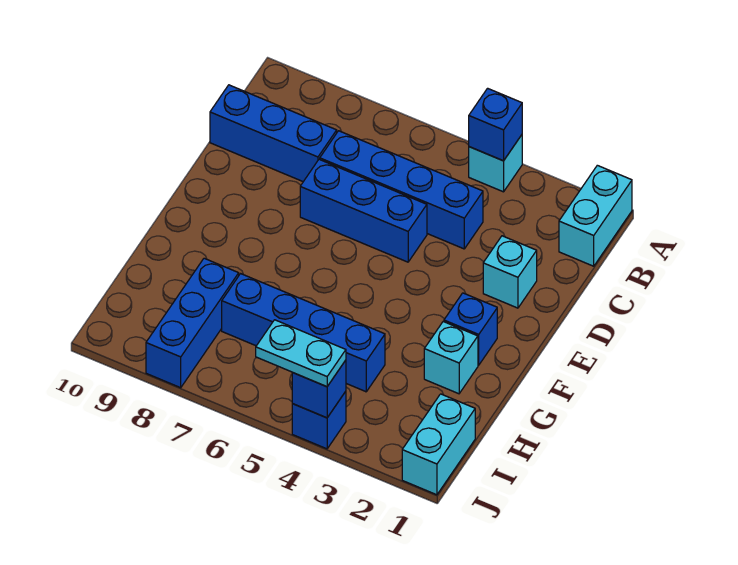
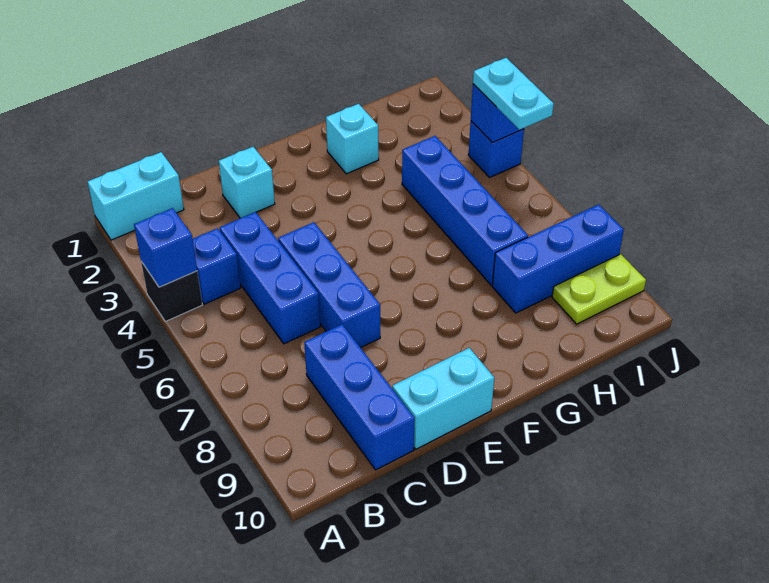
cyan 1x1 brick [469,135,522,192] -> black 1x1 brick [141,262,202,321]
blue 1x4 brick [320,131,483,249] -> blue 1x3 brick [220,212,320,344]
blue 1x1 brick [444,293,497,365] -> blue 1x1 brick moved to [193,228,241,304]
cyan 1x2 brick [402,394,475,495] -> cyan 1x2 brick moved to [392,348,494,449]
none -> lime 1x2 plate [552,254,646,324]

